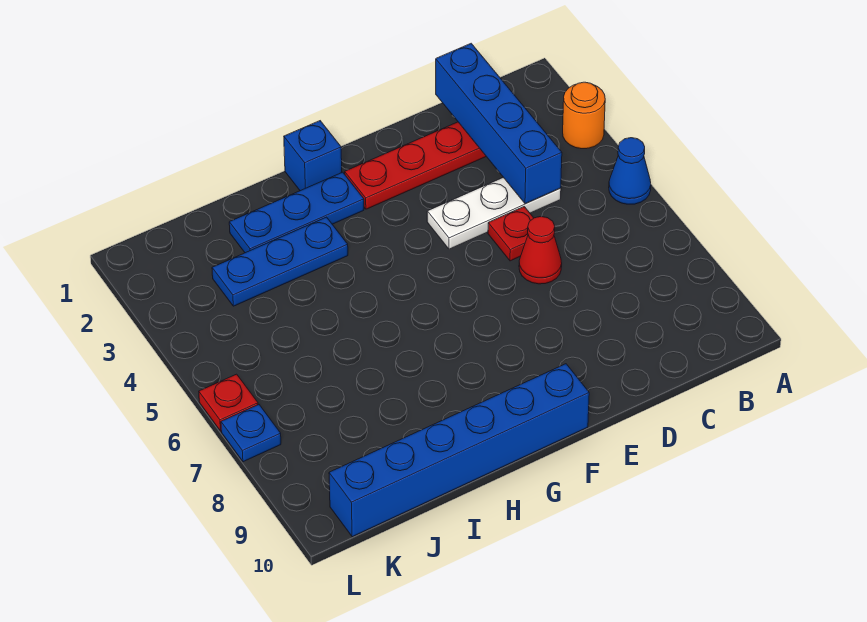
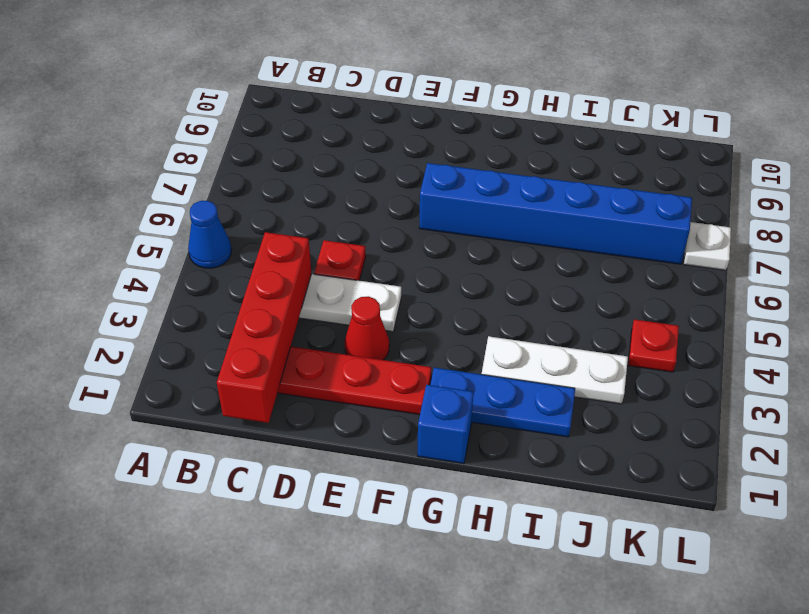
orange 1x1 round brick [563,82,605,149] -> none
blue 1x4 brick [436,43,562,204] -> red 1x4 brick [217,232,312,423]
red 1x1 cone [519,217,562,284] -> red 1x1 cone moved to [345,296,389,360]
blue 1x6 brick [329,364,589,537] -> blue 1x6 brick moved to [419,163,692,264]
blue 1x3 plate [212,217,348,306] -> white 1x3 plate [482,336,628,404]
red 1x1 plate [199,374,258,431] -> red 1x1 plate moved to [628,319,679,372]
blue 1x1 plate [221,405,281,462] -> white 1x1 plate [683,222,731,270]

